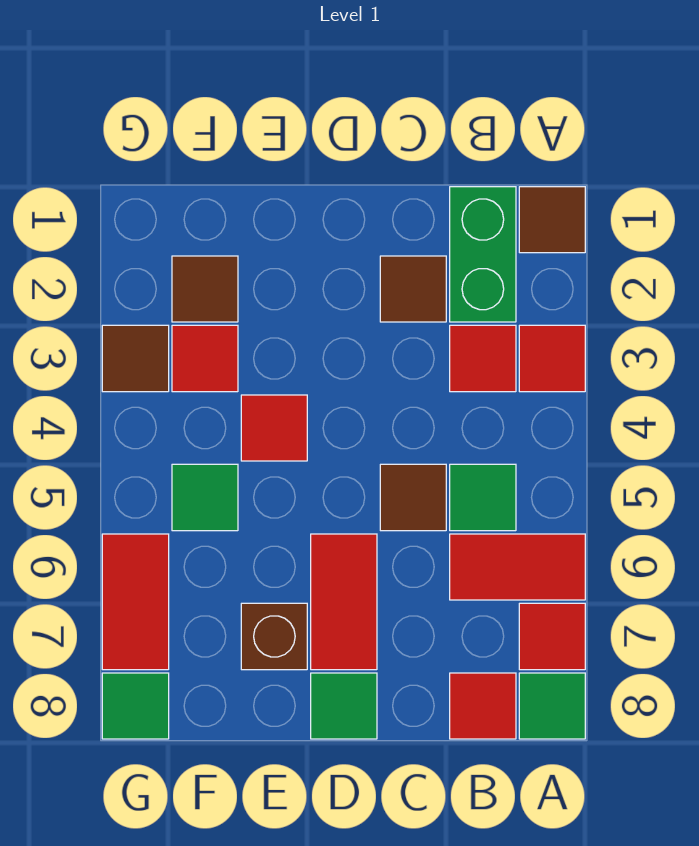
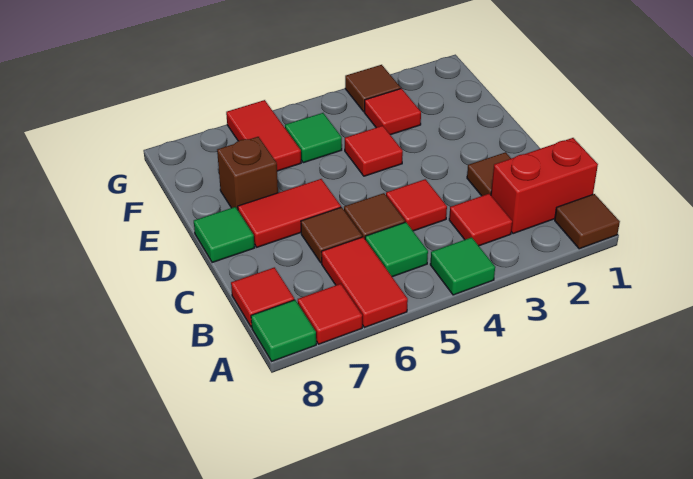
red 1x1 tile [519,325,585,392] -> red 1x1 tile moved to [386,179,447,231]
green 1x2 brick [450,187,516,322] -> red 1x2 brick [491,138,598,234]
brown 1x1 tile [172,256,238,322] -> brown 1x1 tile moved to [301,207,362,263]
red 1x2 tile [102,534,169,670] -> red 1x2 tile turned to [226,100,301,171]
green 1x1 tile [102,673,169,739] -> green 1x1 tile moved to [430,237,495,295]

